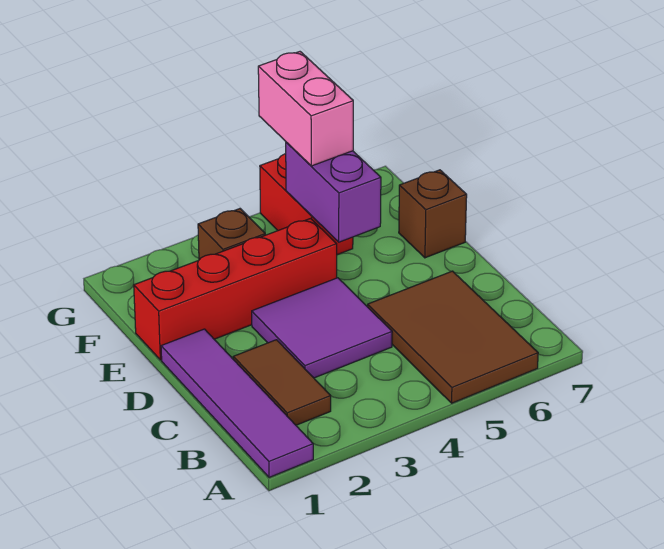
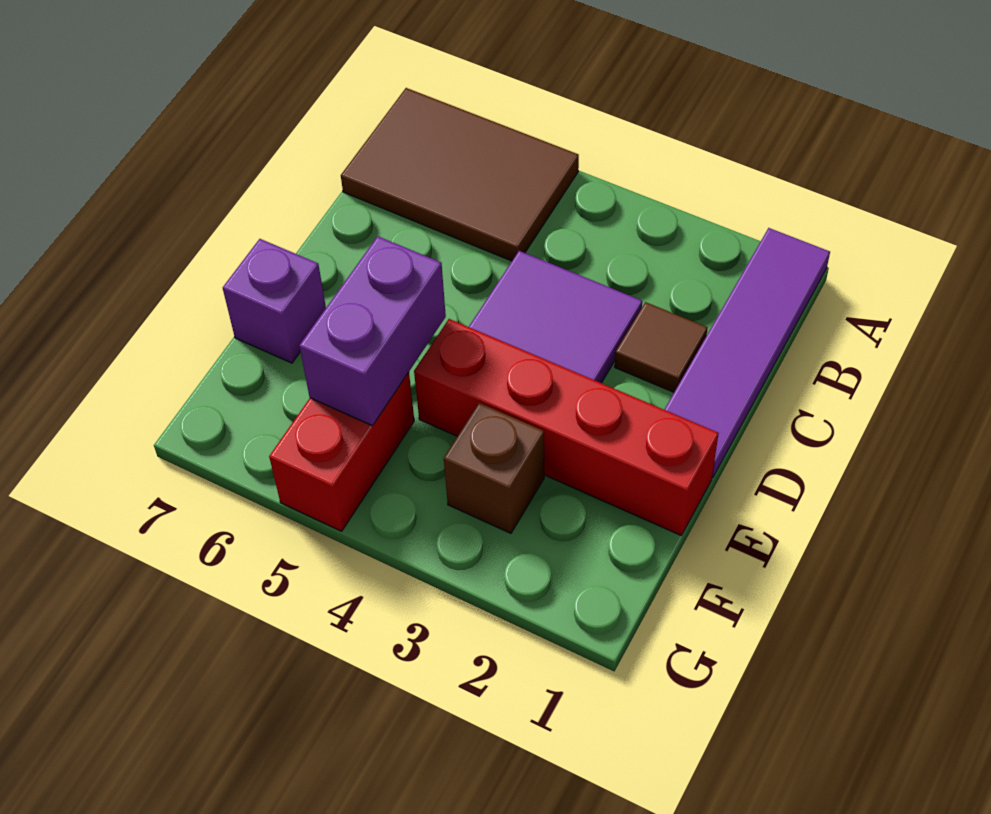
brown 2x3 tile [368,271,538,403] -> brown 2x3 tile turned to [341,88,579,261]
brown 1x2 tile [233,340,331,425] -> brown 1x1 tile [615,302,707,392]
brown 1x1 brick [399,170,467,258] -> purple 1x1 brick [223,239,326,363]
pink 1x2 brick [258,52,353,166] -> none

